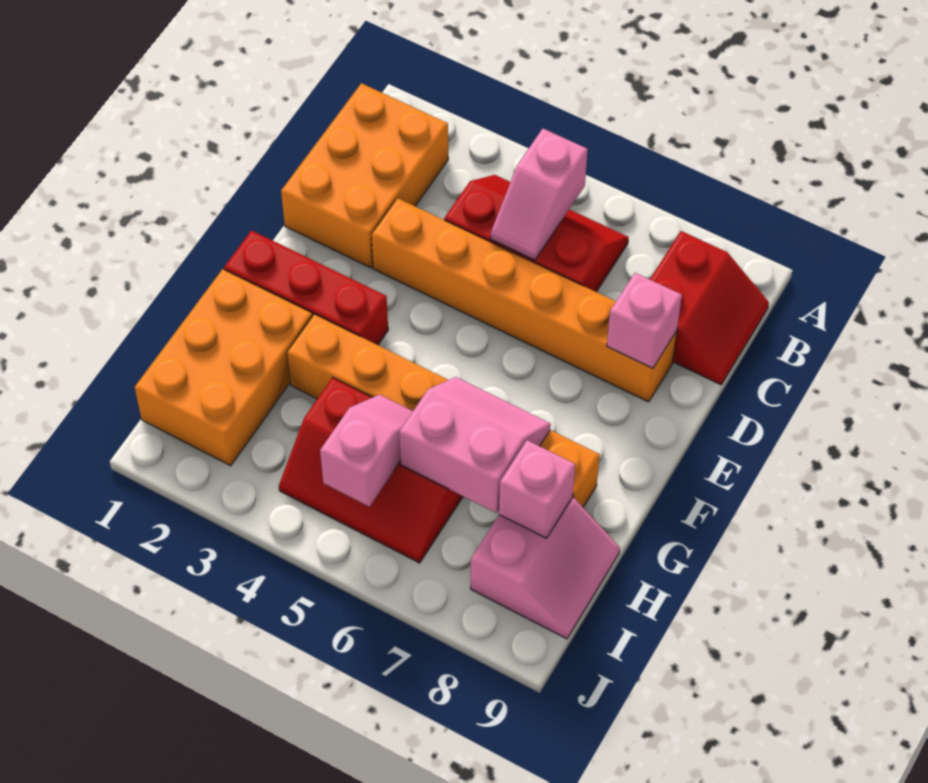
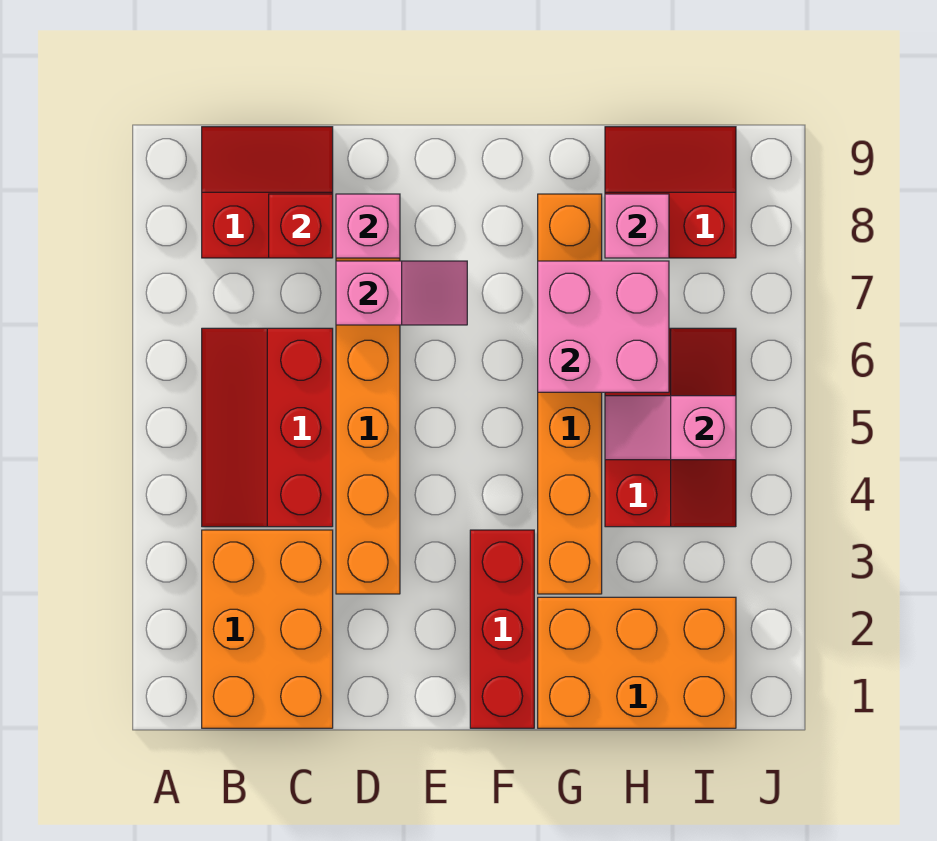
orange 2x3 brick [281,83,448,268] -> orange 2x3 brick turned to [202,530,333,728]
pink 1x2 slope [491,129,588,260] -> pink 1x2 slope moved to [336,261,467,325]
none -> red 1x1 brick [269,194,333,258]
pink 2x2 slope [399,377,551,513] -> pink 2x2 brick [538,261,669,392]
pink 2x2 slope [471,497,620,639] -> red 2x2 slope [605,127,736,258]

